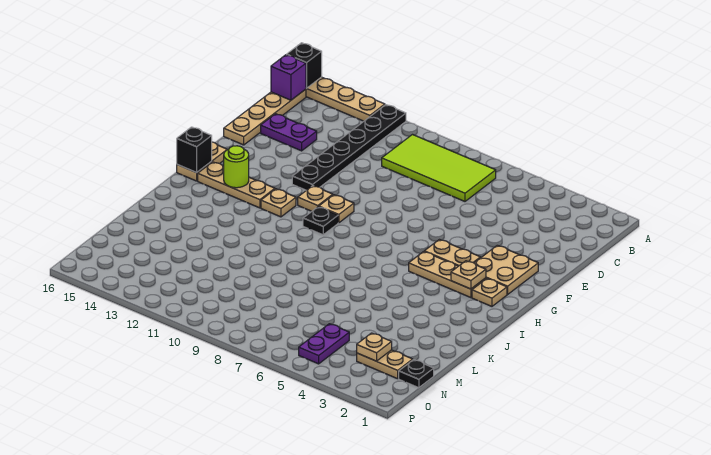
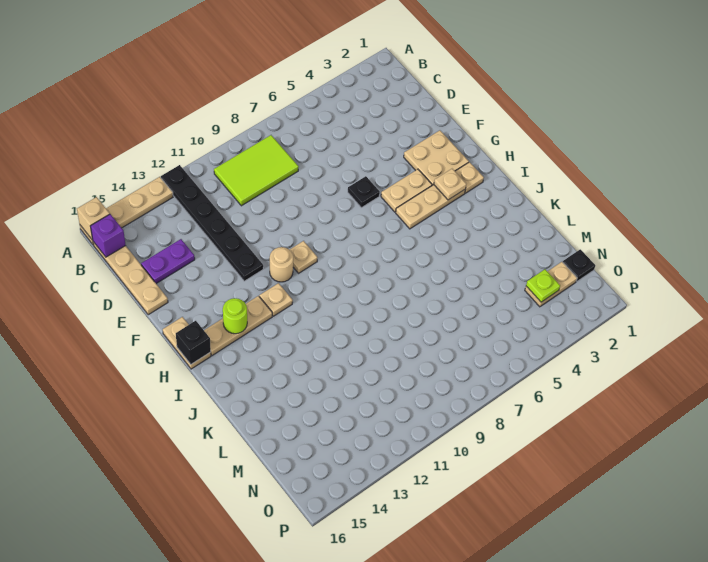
black 1x1 brick [287,43,322,88] -> tan 1x1 brick [77,197,110,240]
lime 2x4 tile [382,135,496,201] -> lime 2x3 tile [214,135,299,206]
tan 1x1 plate [298,186,333,211] -> tan 1x1 round brick [270,247,293,282]
black 1x1 plate [303,207,338,235] -> black 1x1 plate moved to [348,176,380,208]
tan 1x1 plate [357,333,392,361] -> lime 1x1 plate [526,269,560,302]
purple 1x2 plate [299,324,349,364] -> none

